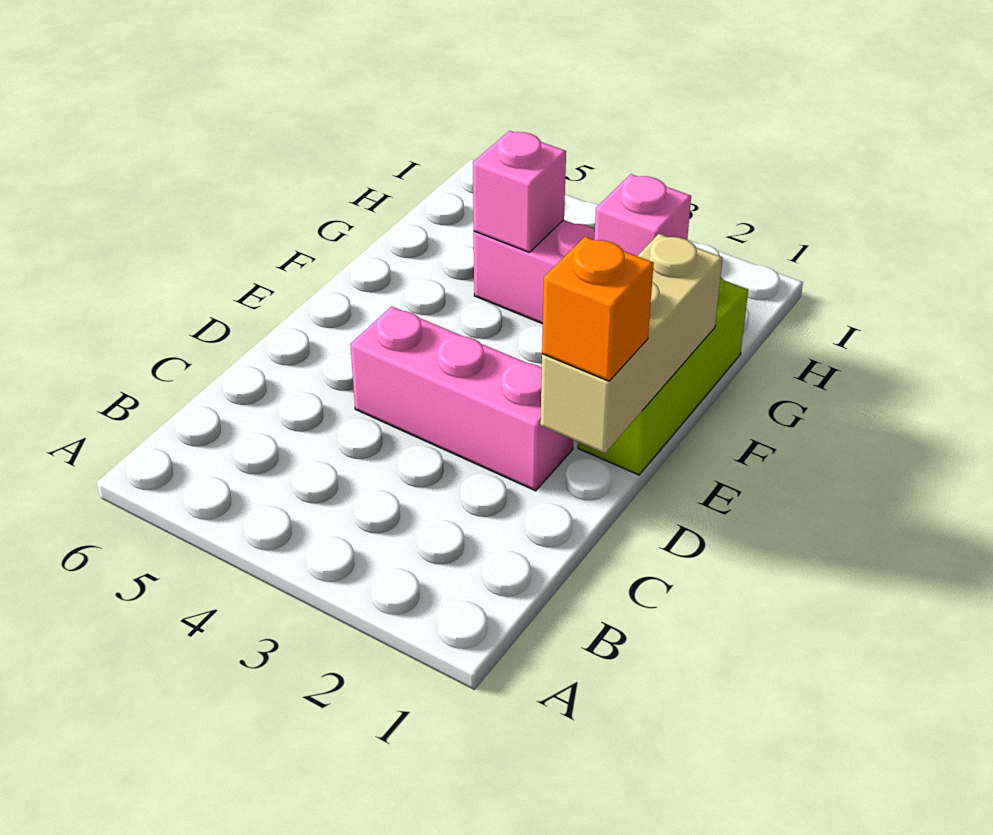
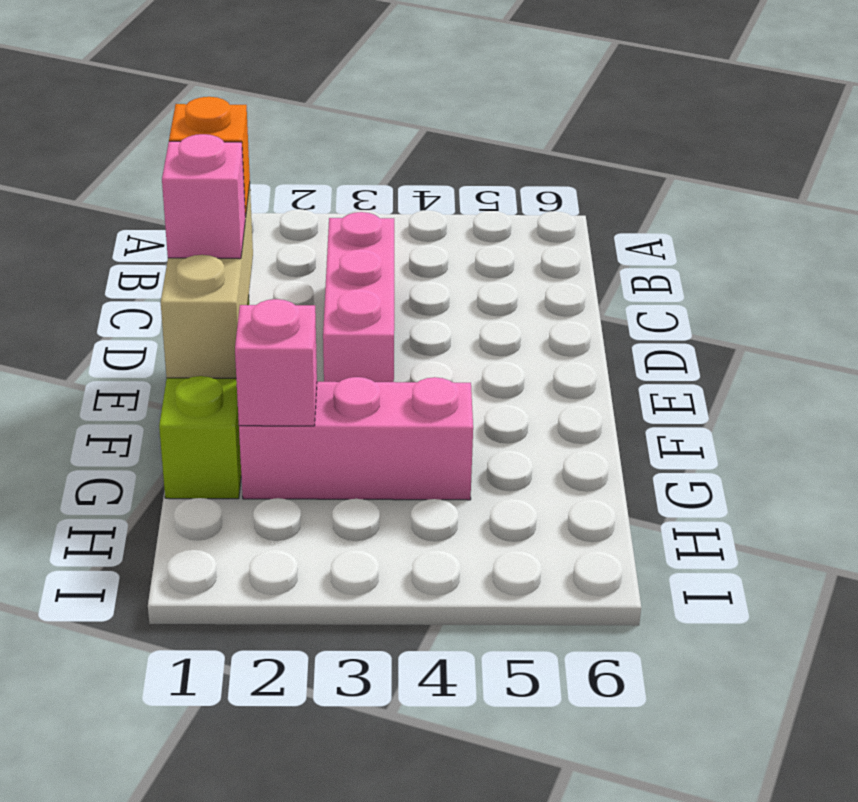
pink 1x3 brick [350,306,573,491] -> pink 1x3 brick turned to [323,212,394,382]
pink 1x1 brick [473,131,566,252] -> pink 1x1 brick moved to [162,134,245,259]

